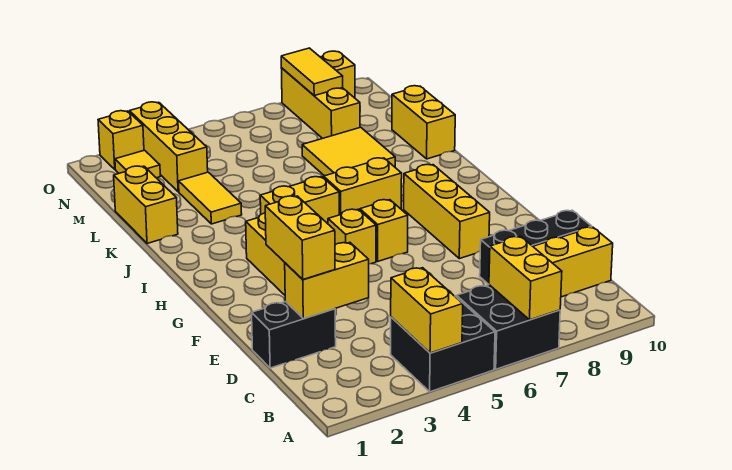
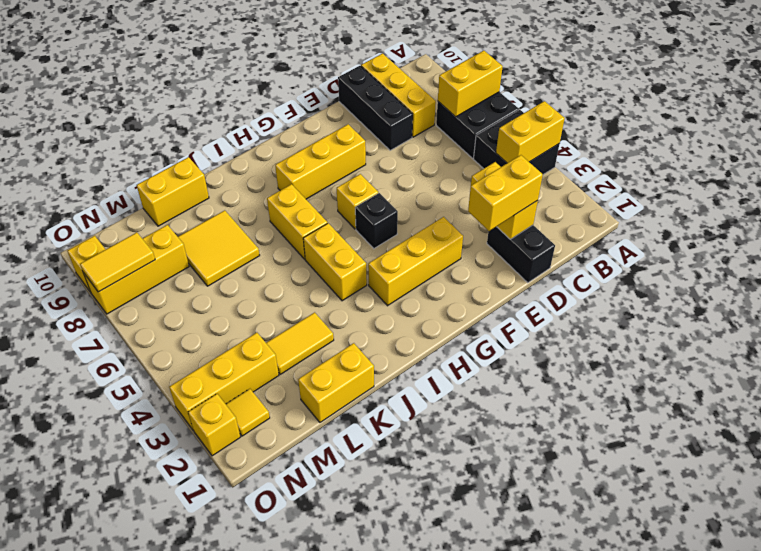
yellow 1x1 brick [328,209,376,264] -> black 1x1 brick [355,193,398,248]

